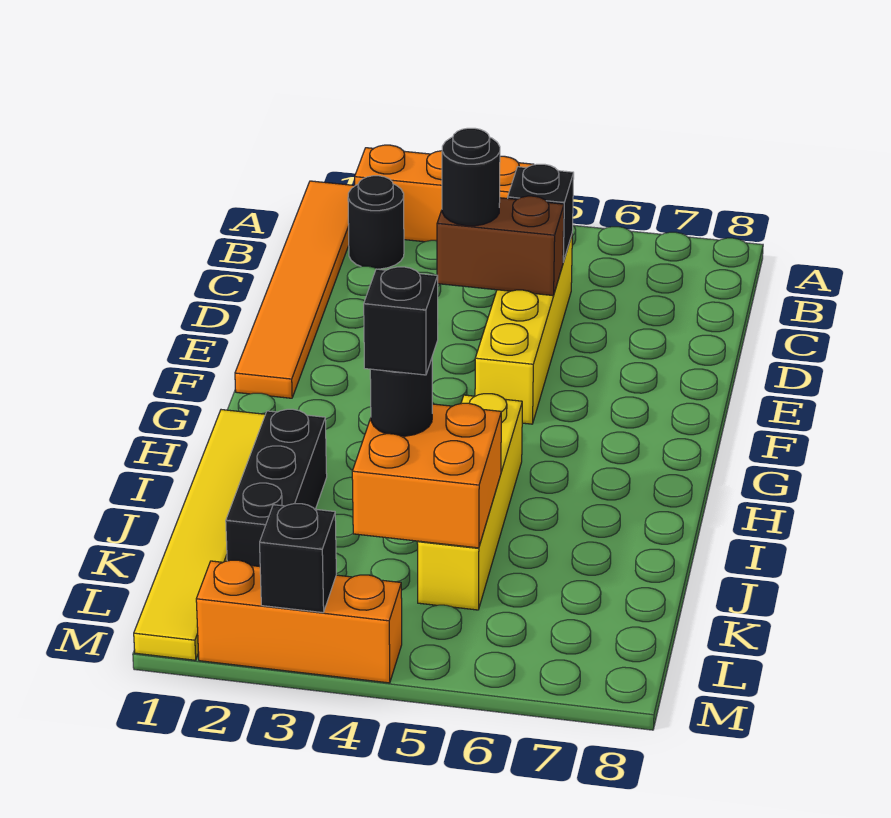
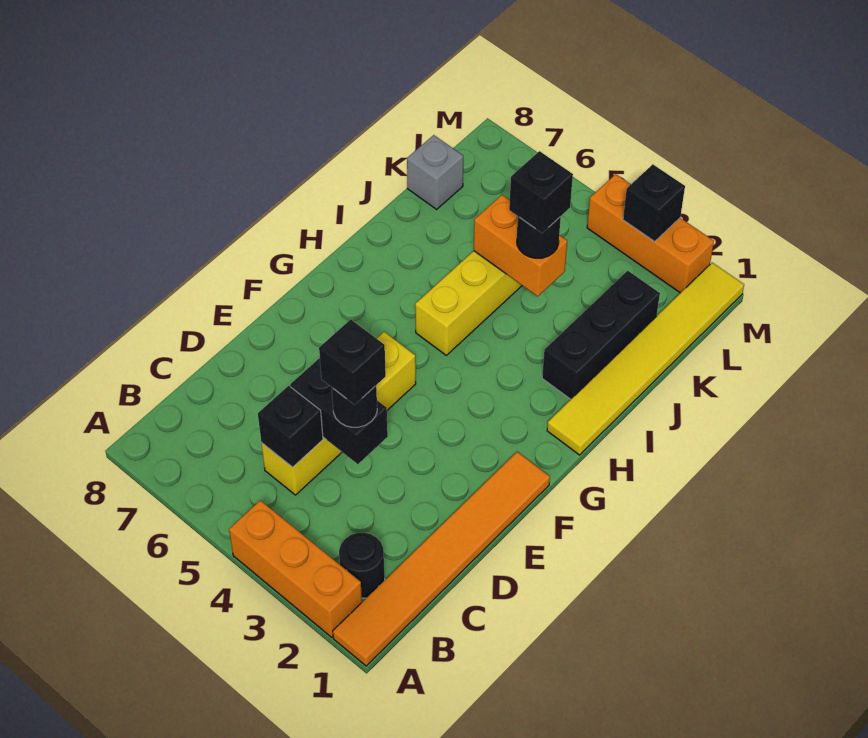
brown 1x2 brick [437,196,564,296] -> black 1x2 brick [290,358,388,464]
none -> black 1x1 brick [319,319,386,405]
orange 2x2 brick [352,403,501,548] -> orange 1x2 brick [474,195,567,296]
none -> grey 1x1 brick [407,135,463,209]

